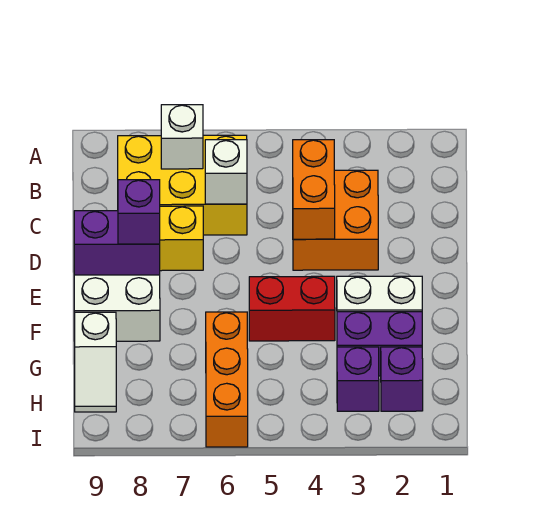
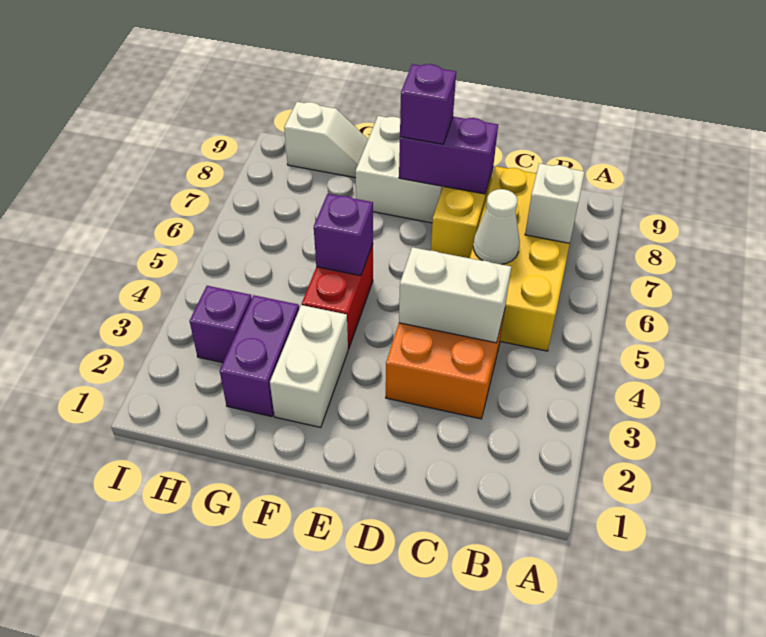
yellow 2x3 brick [118,135,247,235] -> yellow 2x4 brick [470,166,570,351]
orange 1x2 brick [293,140,335,239] -> white 1x2 brick [399,247,511,343]
white 1x1 brick [205,140,247,204] -> white 1x1 cone [473,189,520,264]
purple 1x2 brick [74,211,160,275] -> purple 1x2 brick turned to [399,117,498,194]
orange 1x3 brick [206,312,248,447] -> none
white 1x2 slope [75,312,116,412] -> white 1x2 slope turned to [284,102,368,178]
purple 1x1 brick [381,347,423,411] -> purple 1x1 brick moved to [314,194,373,276]

